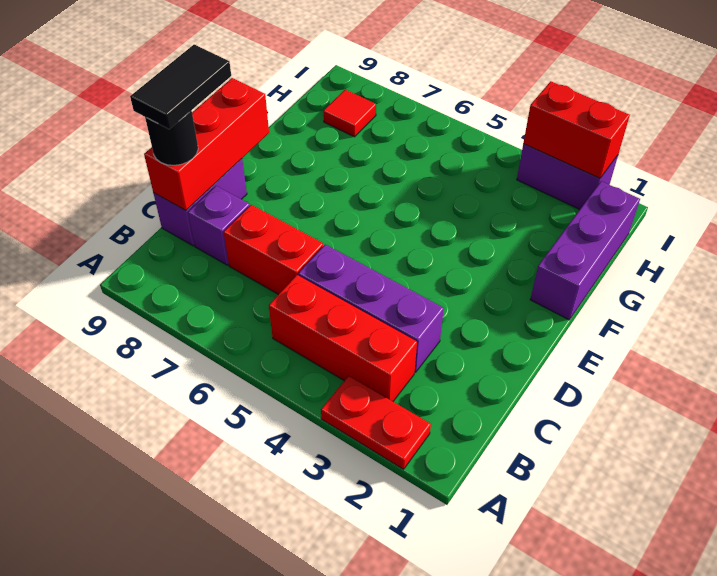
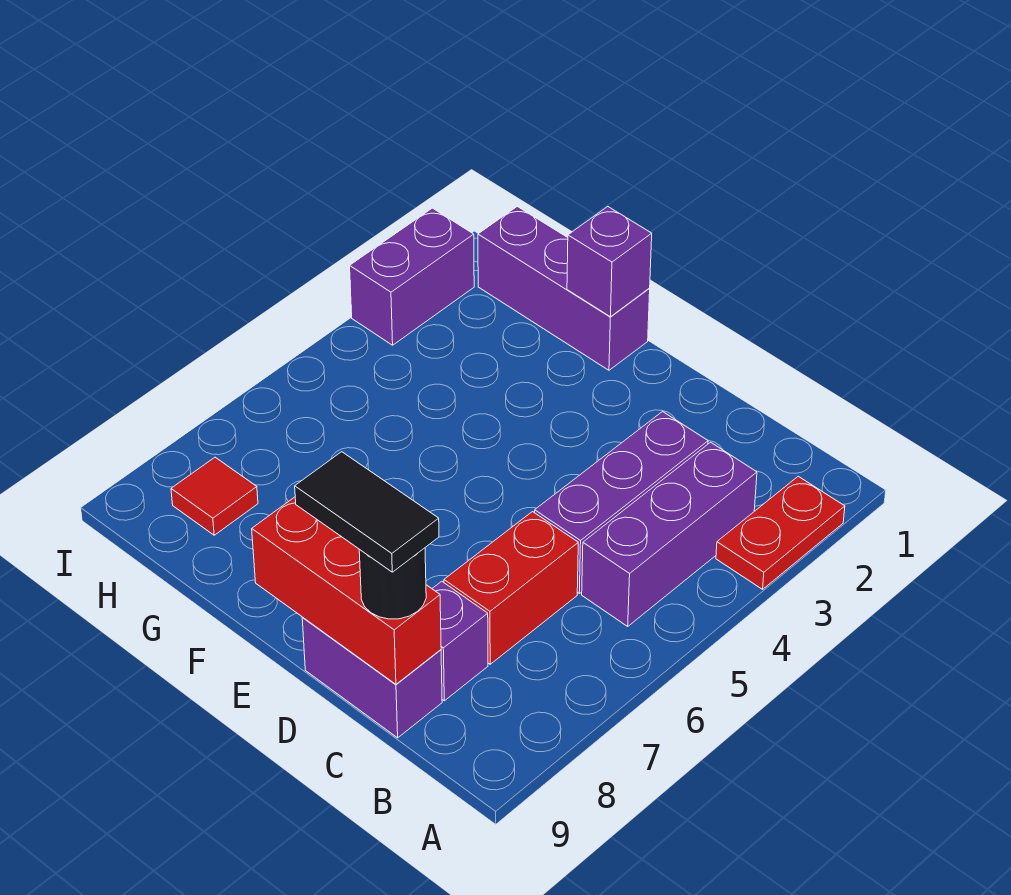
red 1x3 brick [269,275,417,401] -> purple 1x3 brick [582,442,757,626]
none -> purple 1x1 brick [567,207,652,317]
red 1x2 brick [523,81,630,178] -> none

